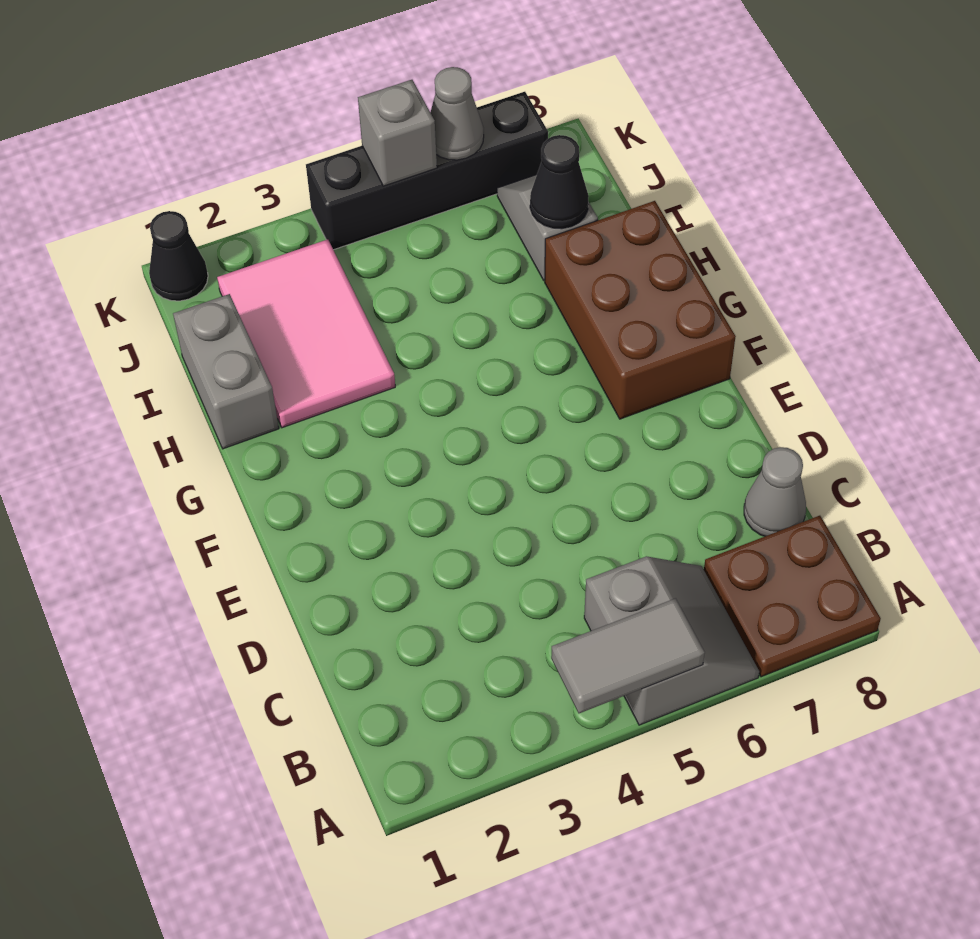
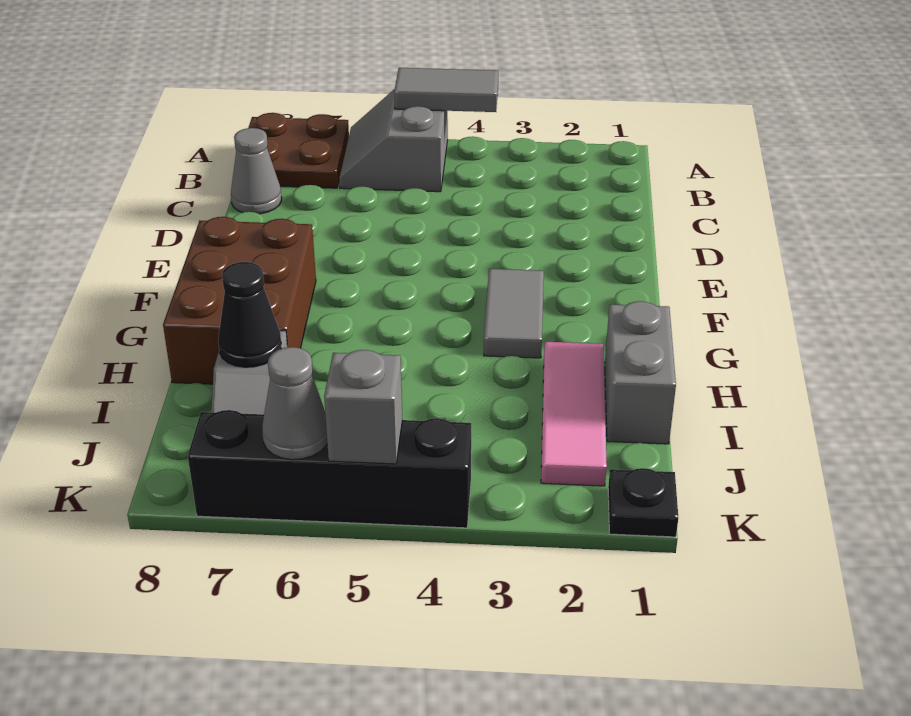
none -> grey 1x2 tile [484,269,544,358]
pink 2x3 tile [217,239,395,428] -> pink 1x3 tile [541,342,607,486]
black 1x1 cone [149,211,208,301] -> black 1x1 plate [608,468,678,537]

